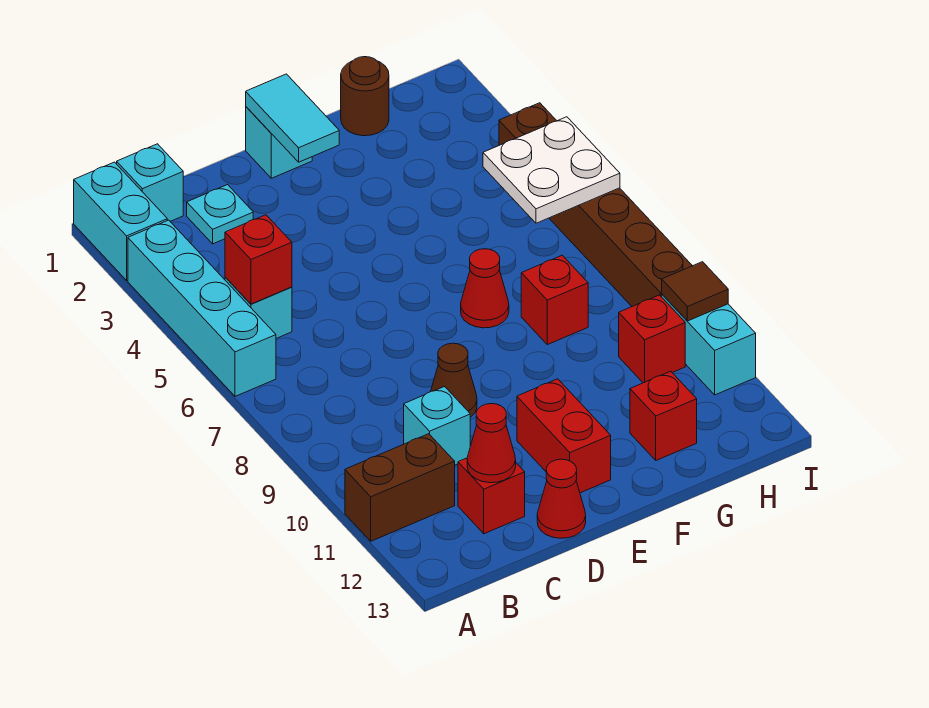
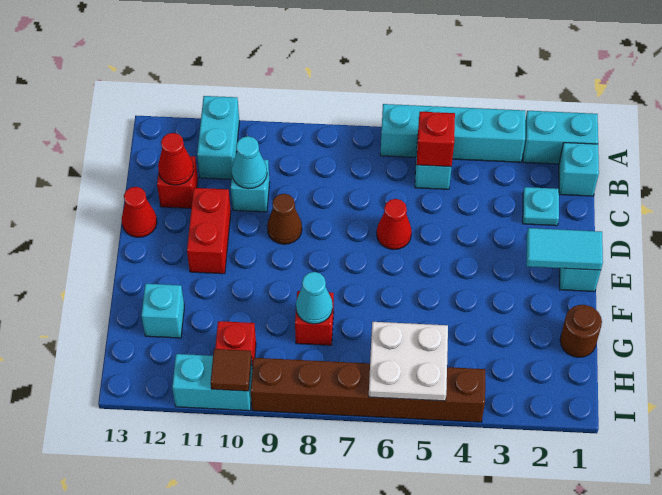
brown 1x2 brick [345,434,455,541] -> cyan 1x2 brick [197,96,239,179]
none -> cyan 1x1 cone [232,136,267,189]
red 1x2 brick [517,379,611,493] -> red 1x2 brick turned to [187,188,231,274]
red 1x1 cone [461,249,509,328] -> red 1x1 cone moved to [377,199,412,250]
none -> cyan 1x1 cone [296,272,333,324]
red 1x1 brick [630,371,697,460] -> cyan 1x1 brick [141,284,184,338]

